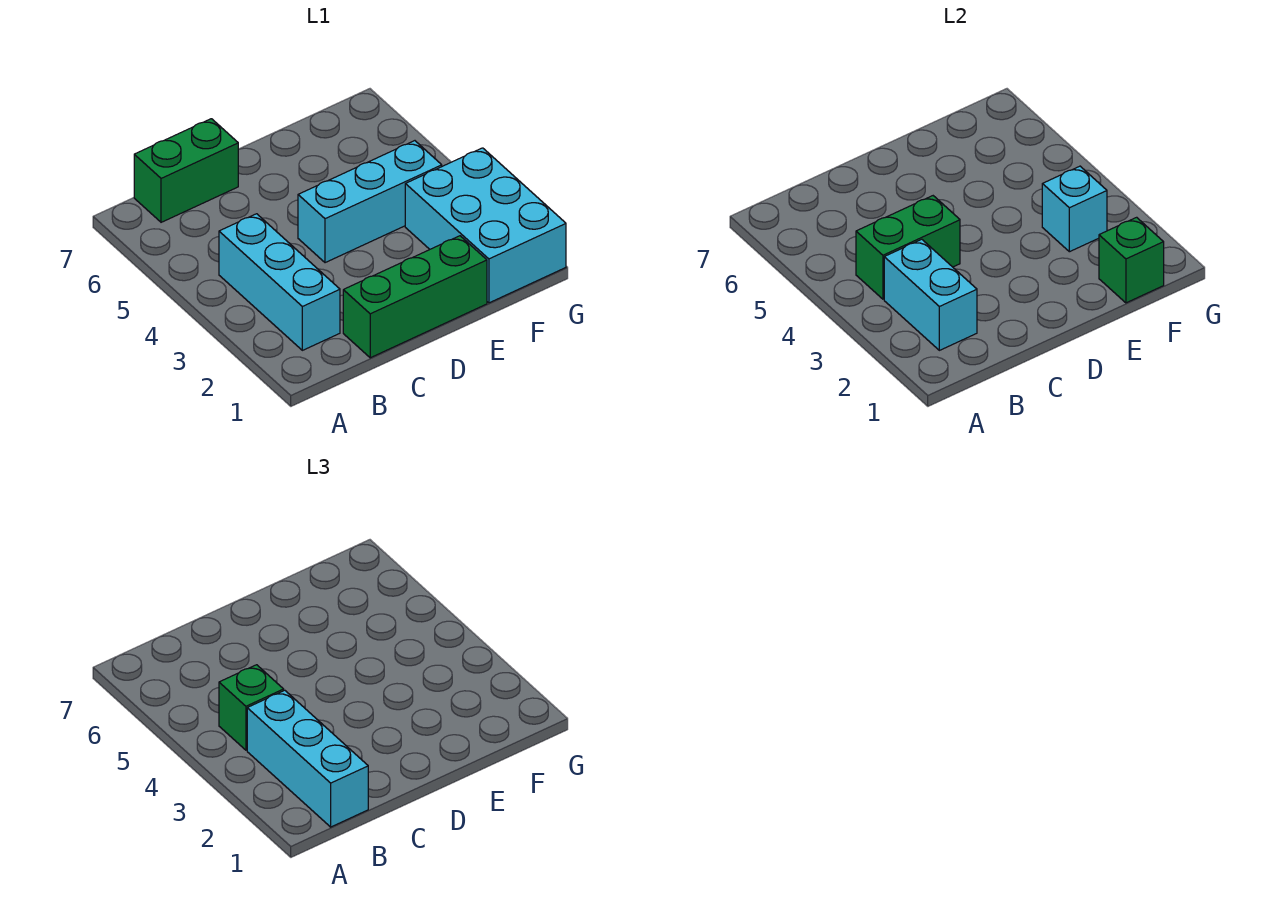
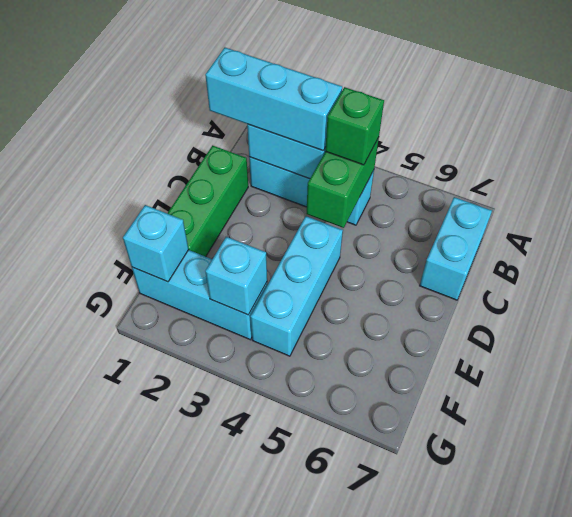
green 1x2 brick [134,119,238,222] -> cyan 1x2 brick [420,197,492,300]
cyan 2x3 brick [405,148,566,303] -> cyan 1x3 brick [132,250,267,340]
green 1x1 brick [1099,217,1164,303] -> cyan 1x1 brick [123,205,189,282]

